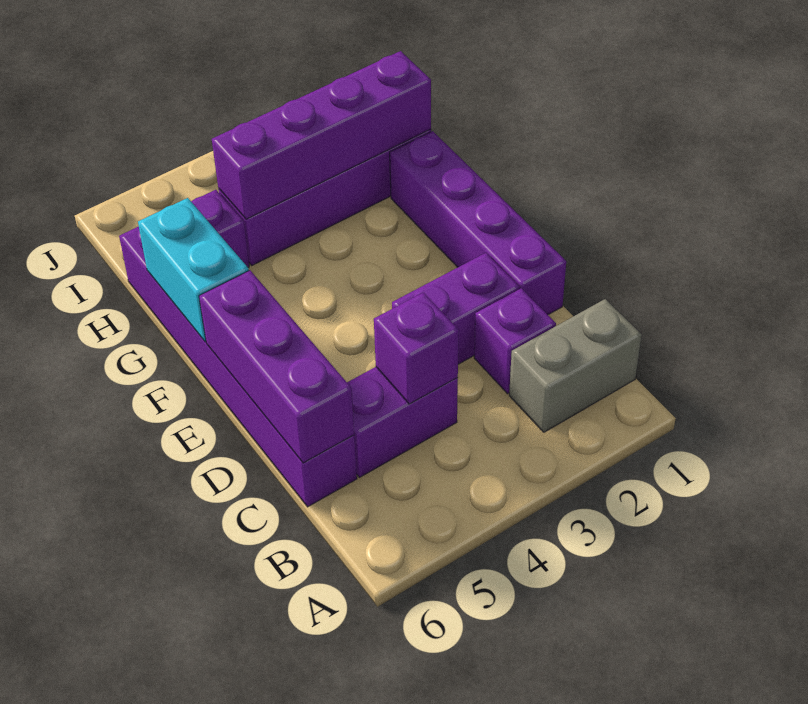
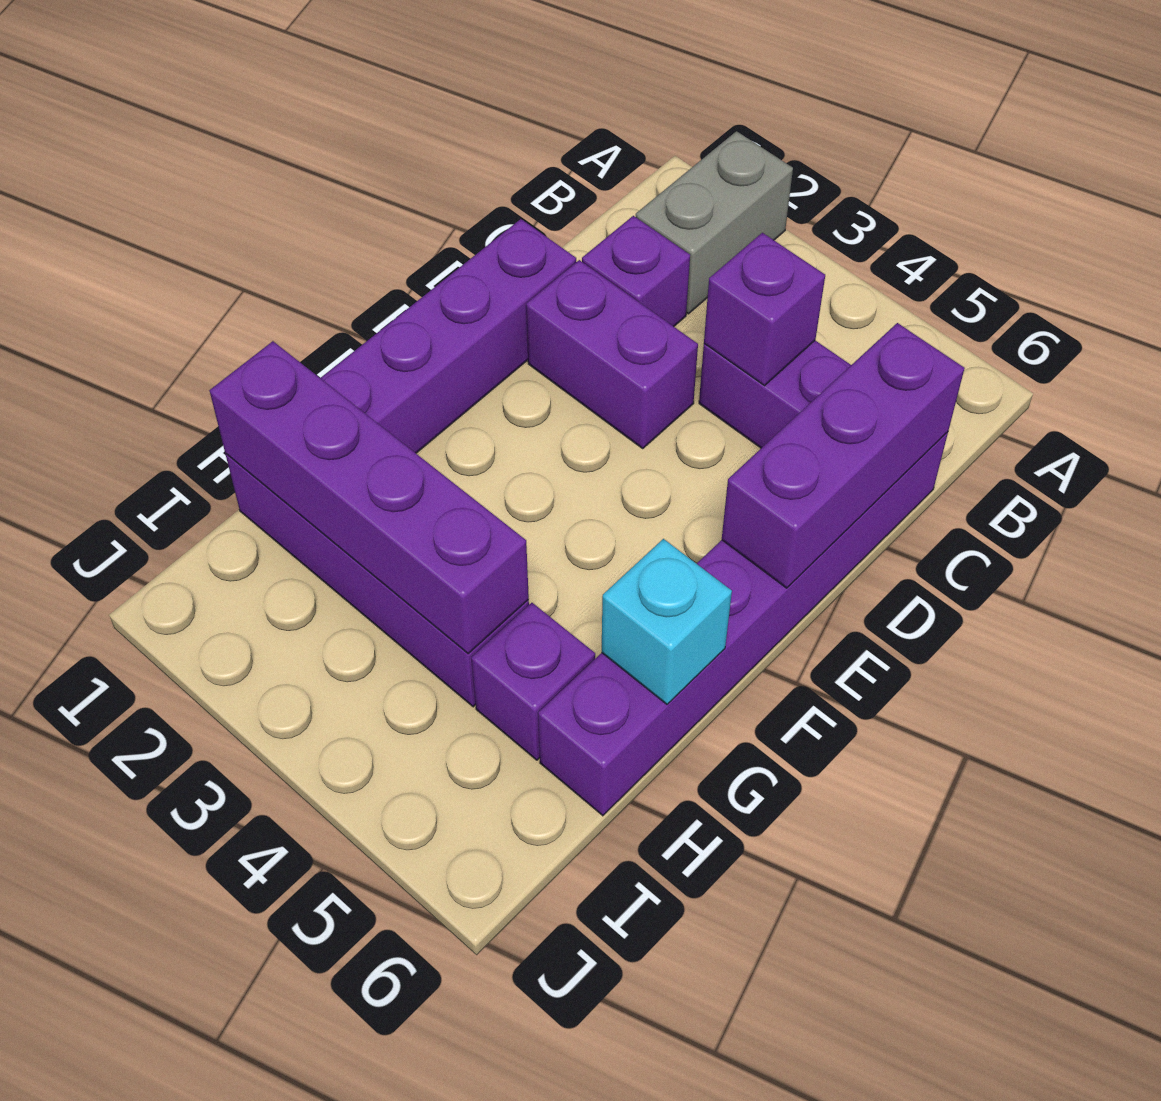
grey 1x2 brick [509,299,642,432] -> grey 1x2 brick turned to [636,131,793,314]
cyan 1x2 brick [138,198,249,342] -> cyan 1x1 brick [602,539,732,704]

